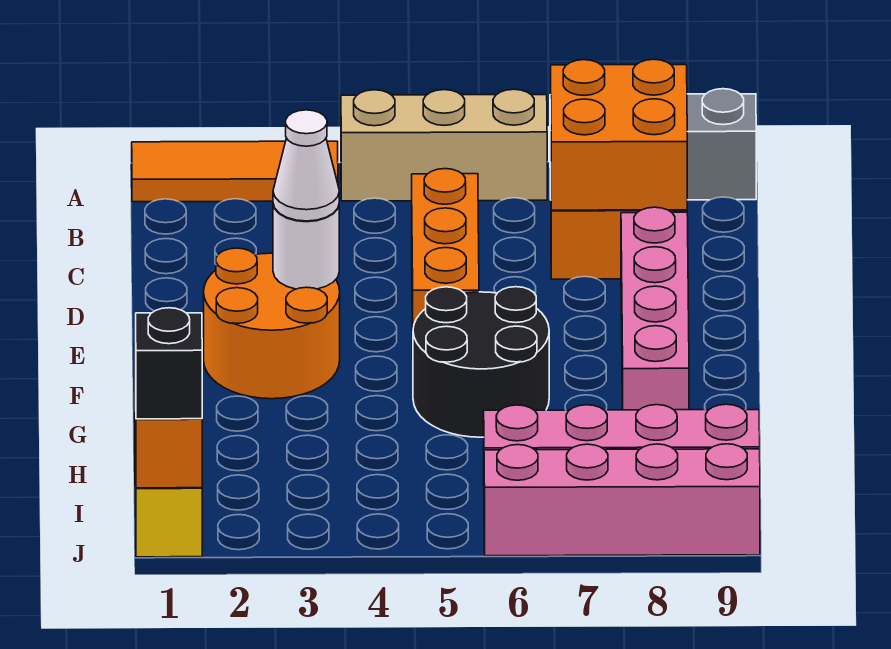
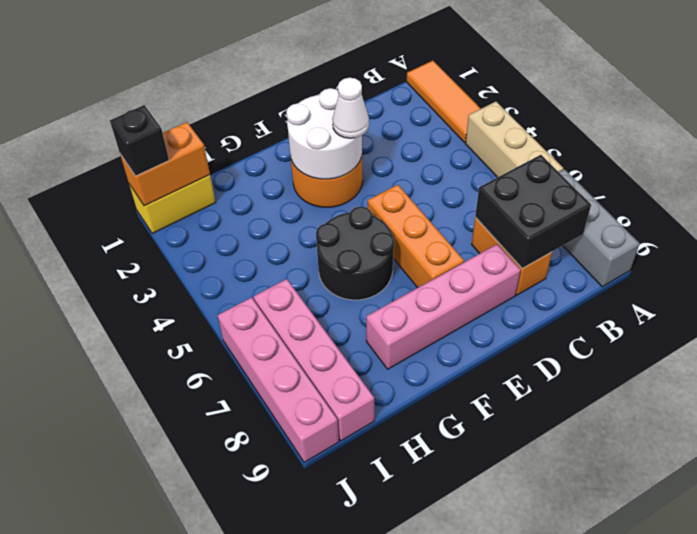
orange 2x2 brick [551,59,687,210] -> black 2x2 brick [475,155,591,268]
orange 1x3 brick [412,169,479,337] -> orange 1x3 brick turned to [368,185,464,288]
white 1x1 round brick [273,204,339,289] -> white 2x2 round brick [286,88,362,179]

